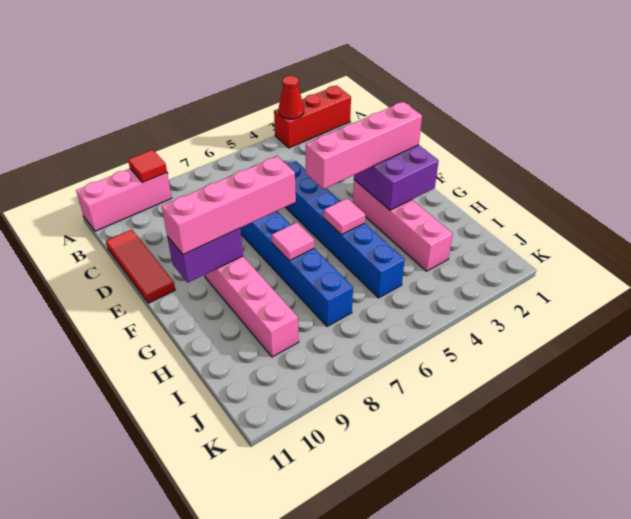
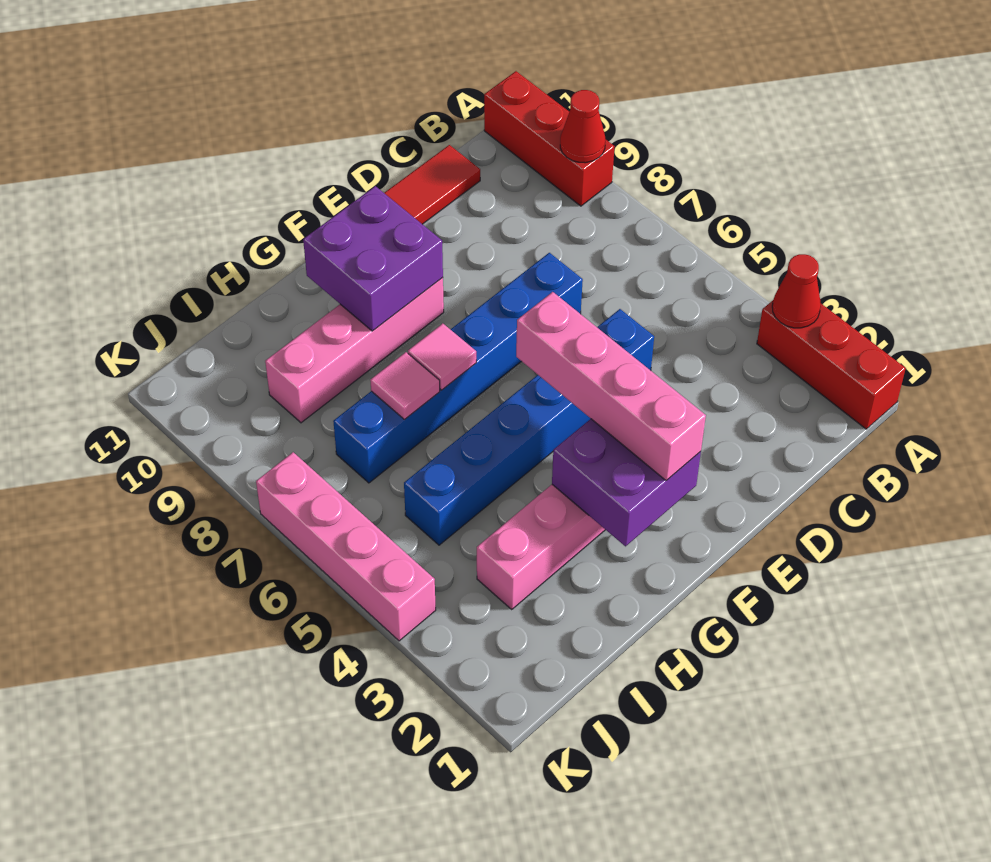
pink 1x3 brick [76,169,172,231] -> red 1x3 brick [484,71,615,206]
red 1x1 tile [128,150,167,182] -> red 1x1 cone [560,90,605,163]
pink 1x4 brick [162,156,296,254] -> pink 1x4 brick moved to [256,452,436,641]
purple 1x2 brick [167,228,243,282] -> purple 2x2 brick [303,186,443,331]
pink 1x1 tile [324,198,365,235] -> pink 1x1 tile moved to [370,352,440,419]

